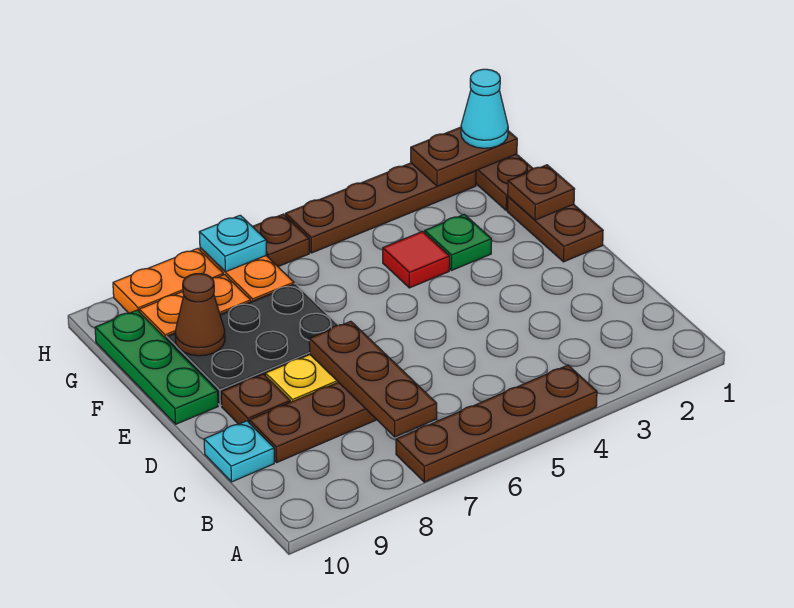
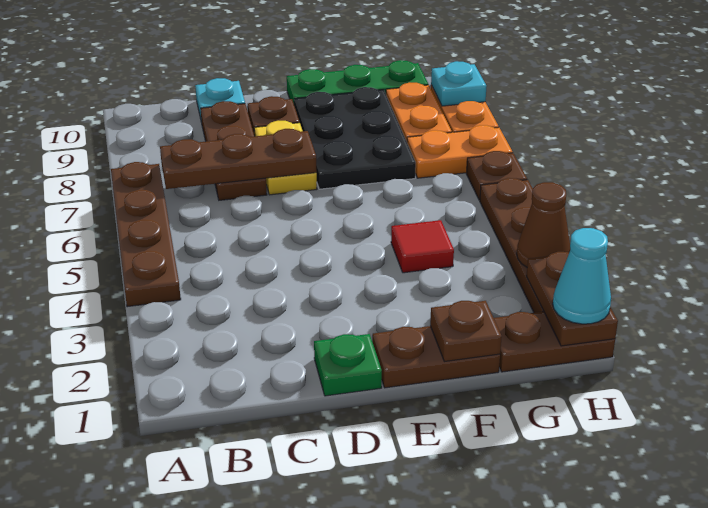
green 1x1 plate [425,214,491,271] -> green 1x1 plate moved to [314,334,382,396]
brown 1x1 cone [175,274,225,356] -> brown 1x1 cone moved to [517,182,570,267]
cyan 1x1 plate [199,215,266,272] -> cyan 1x1 plate moved to [431,61,487,106]

